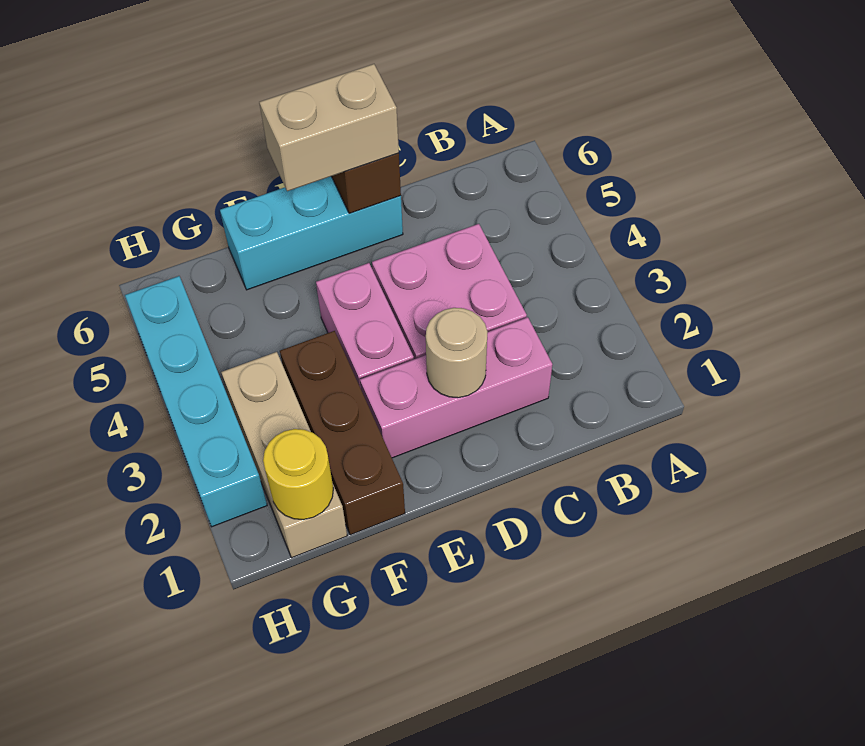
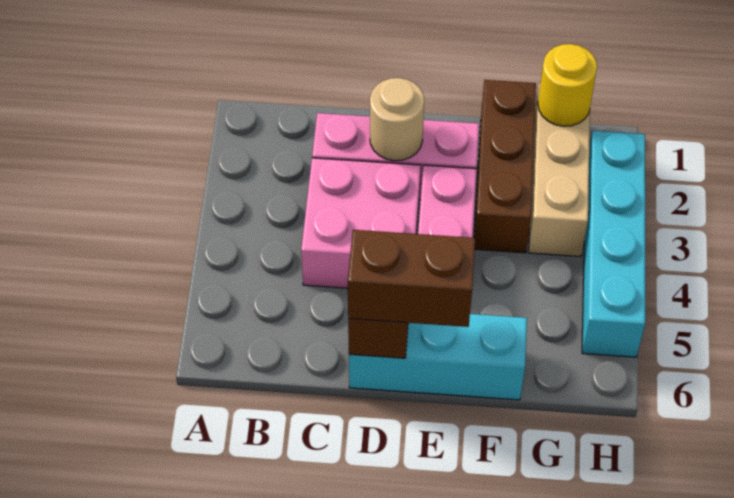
tan 1x2 brick [259,64,399,191] -> brown 1x2 brick [348,230,475,327]

